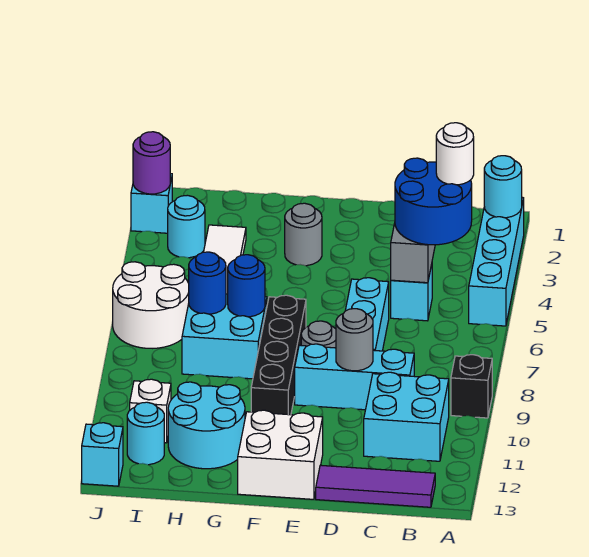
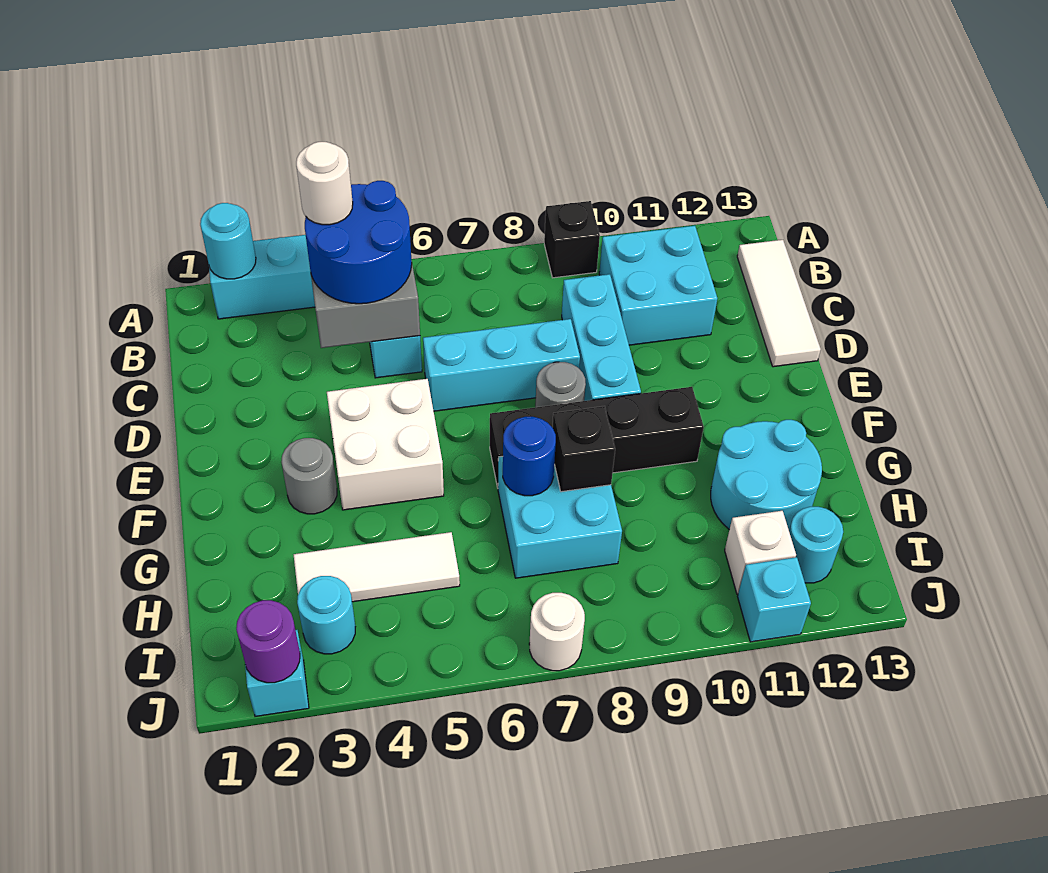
purple 1x3 tile [316,465,435,507] -> white 1x3 tile [737,240,821,367]
grey 1x1 round brick [336,309,373,371] -> none
white 2x2 brick [238,410,323,499] -> white 2x2 brick moved to [327,379,444,510]
none -> black 1x1 brick [552,406,615,492]
blue 1x1 round brick [189,252,226,314] -> none
white 2x2 round brick [113,262,189,348] -> white 1x1 round brick [529,593,585,671]
cyan 1x1 brick [82,423,123,486] -> cyan 1x1 brick moved to [738,557,811,642]

